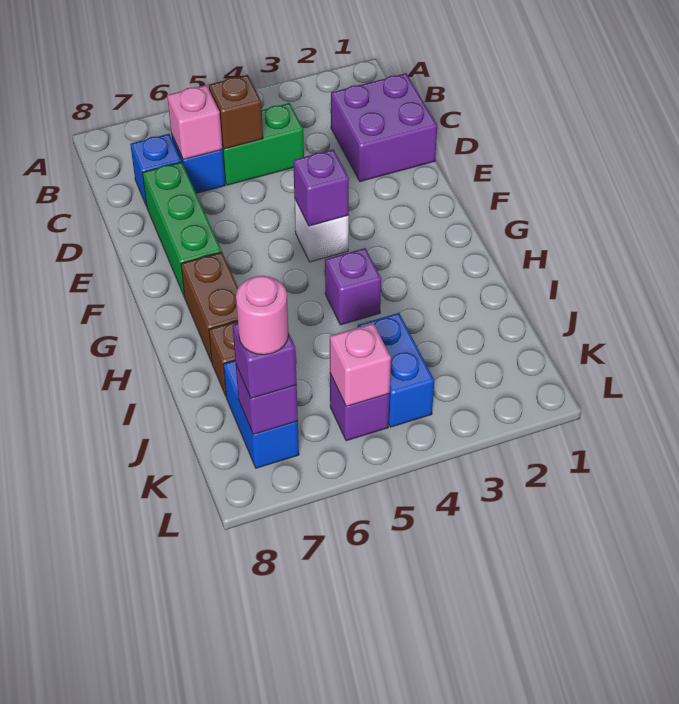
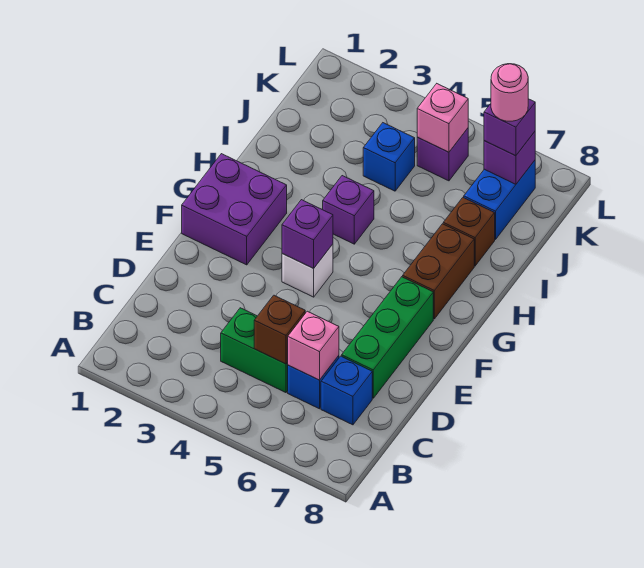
purple 2x2 brick [331,73,437,181] -> purple 2x2 brick moved to [182,154,287,265]
blue 1x2 brick [358,313,434,427] -> blue 1x1 brick [363,123,415,191]

